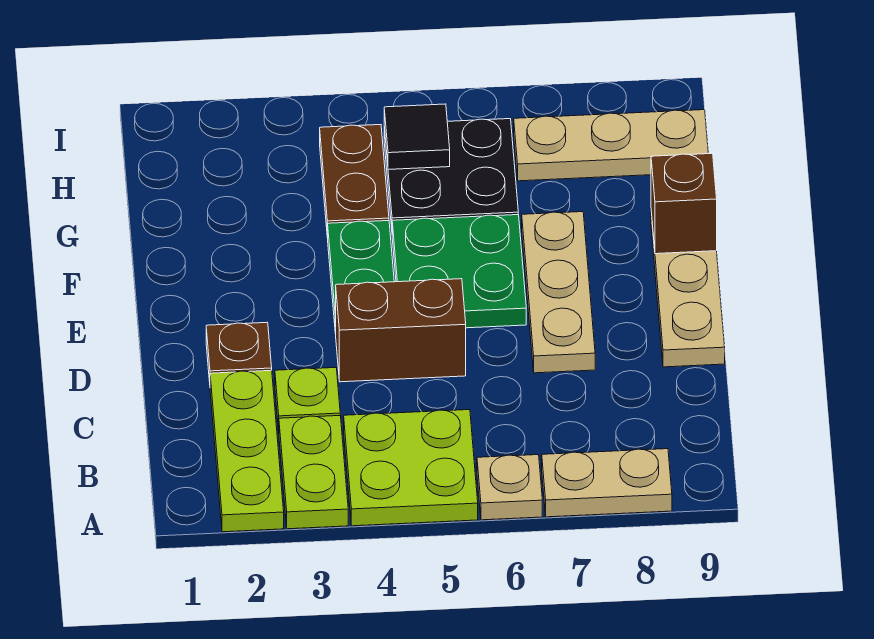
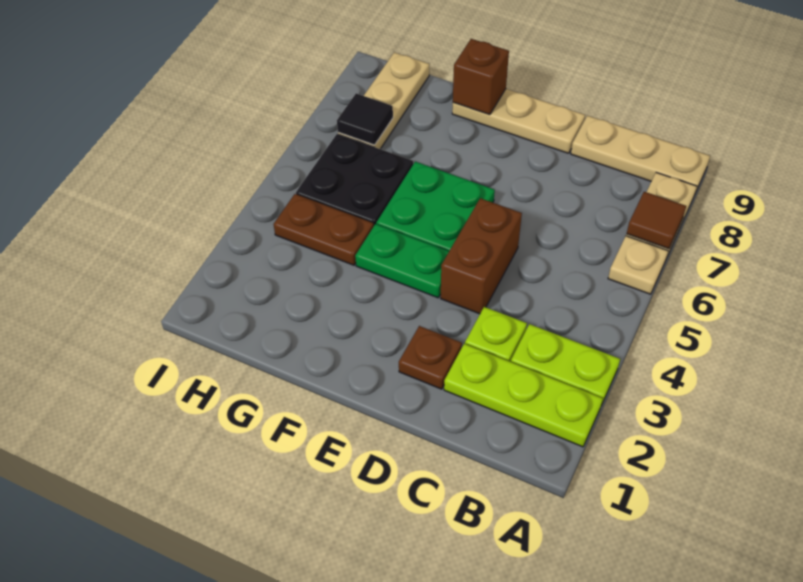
lime 2x2 plate [344,410,478,526] -> none
none -> brown 1x1 tile [627,192,686,249]
tan 1x3 plate [522,212,595,373] -> tan 1x3 plate moved to [571,116,710,193]
black 1x1 tile [384,104,450,170] -> black 1x1 tile moved to [337,93,393,145]

